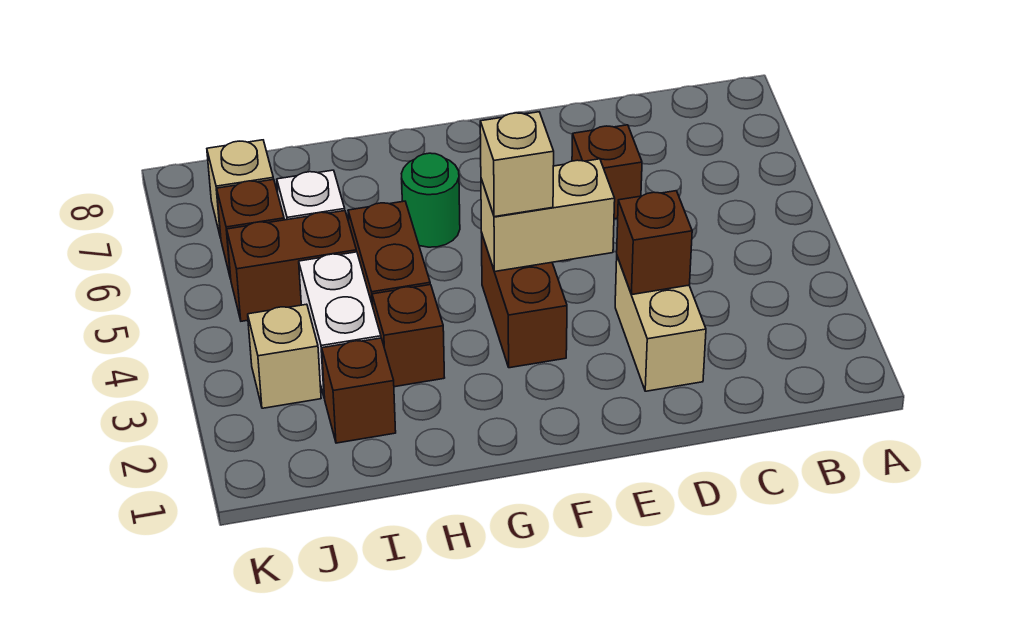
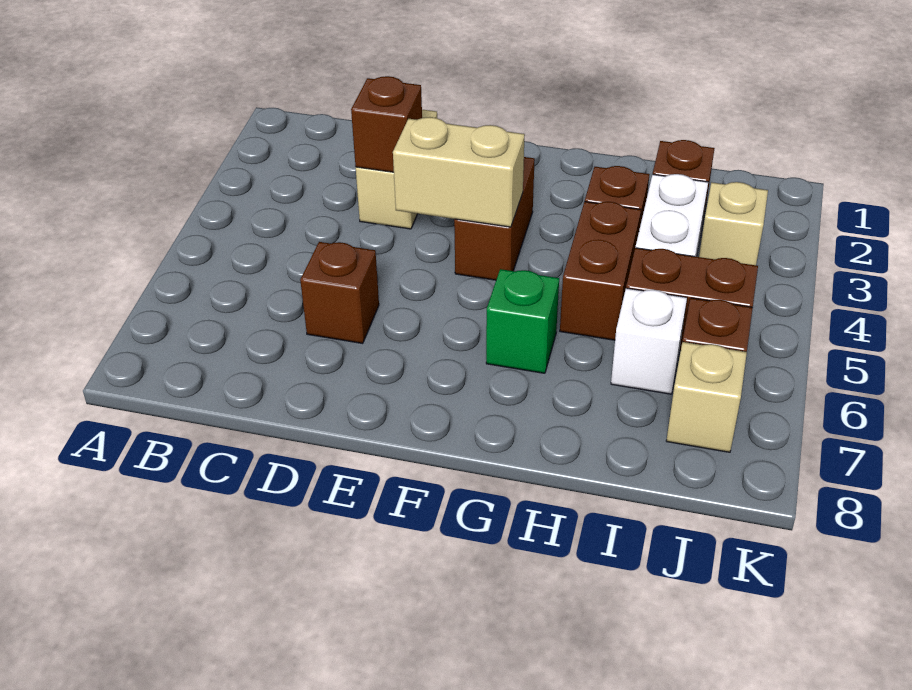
tan 1x1 brick [480,112,554,217] -> none
green 1x1 round brick [401,153,460,247] -> green 1x1 brick [486,269,559,373]

